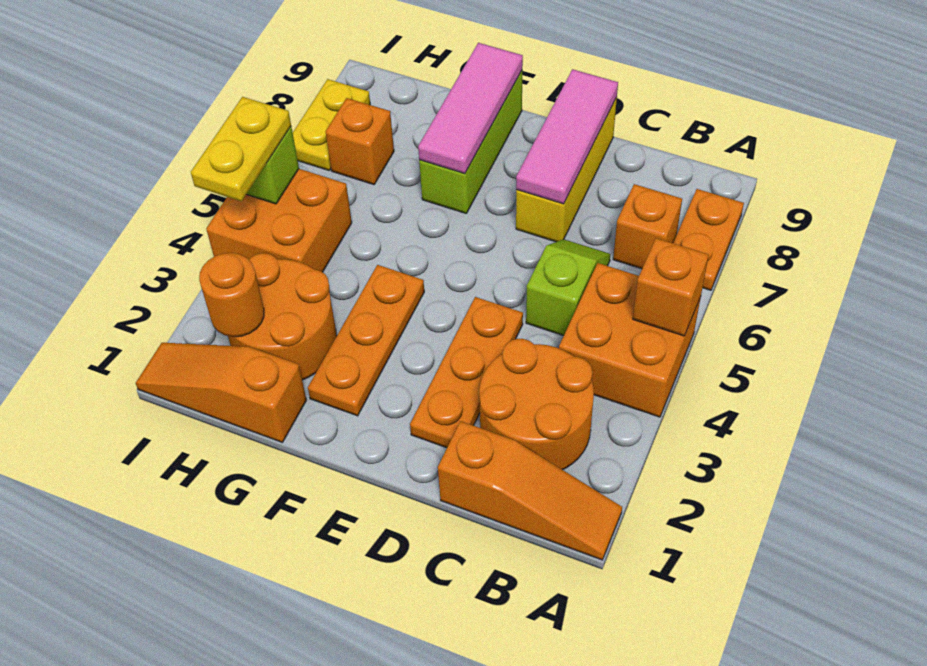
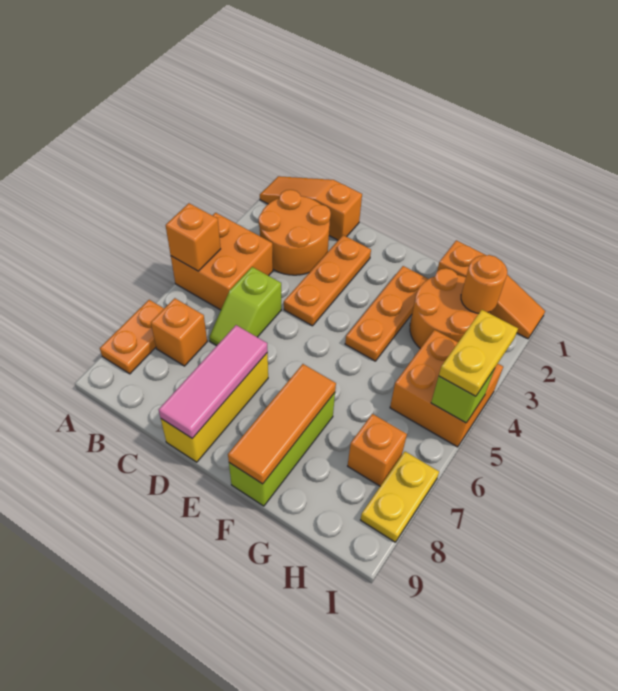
pink 1x3 tile [418,43,523,174] -> orange 1x3 tile [228,364,336,484]

